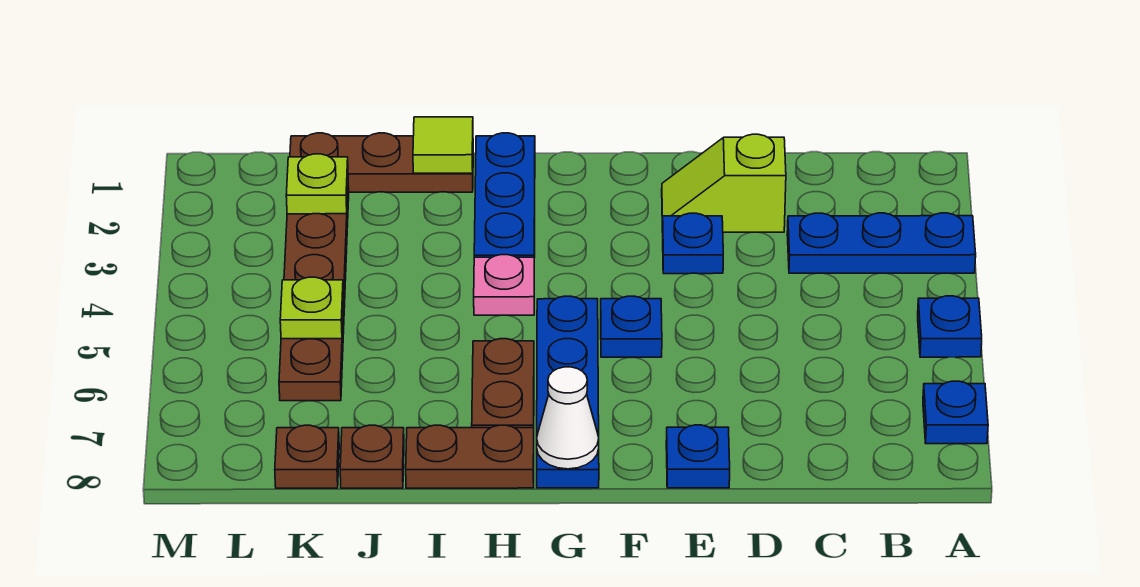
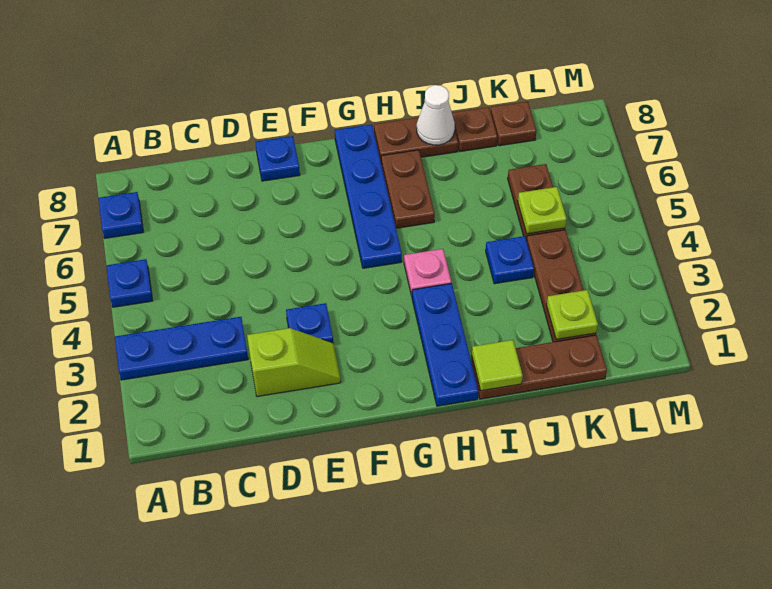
blue 1x1 plate [601,296,662,357] -> blue 1x1 plate moved to [486,236,534,284]
white 1x1 cone [537,367,599,469] -> white 1x1 cone moved to [417,85,455,145]

